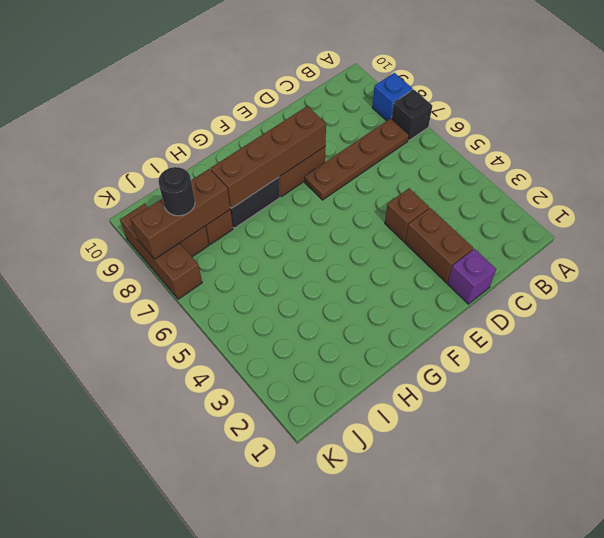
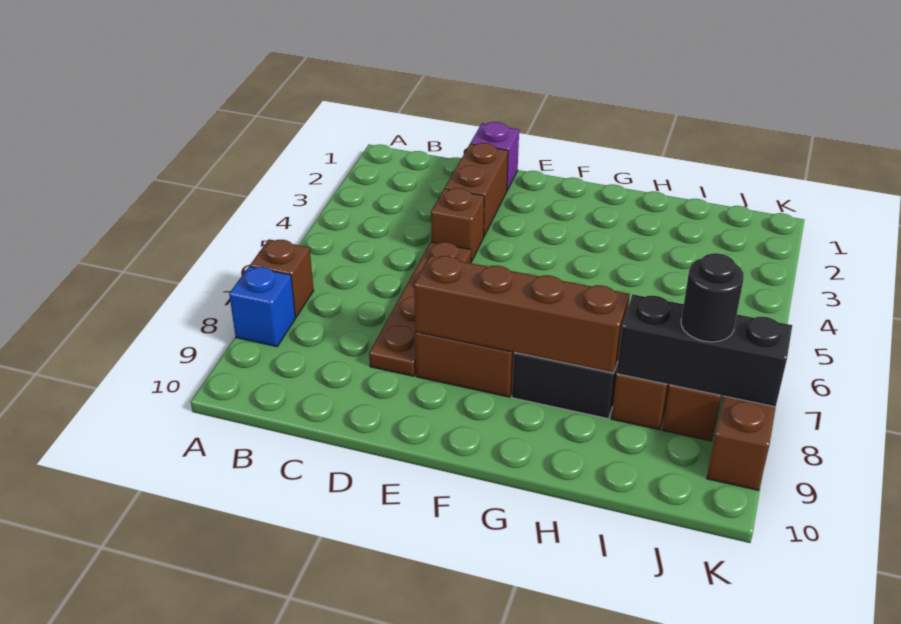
black 1x1 brick [392,89,432,140] -> brown 1x1 brick [250,239,314,317]
brown 1x4 plate [305,118,409,200] -> brown 1x4 plate turned to [369,242,471,376]
brown 1x3 brick [131,169,230,259] -> black 1x3 brick [617,294,792,407]

